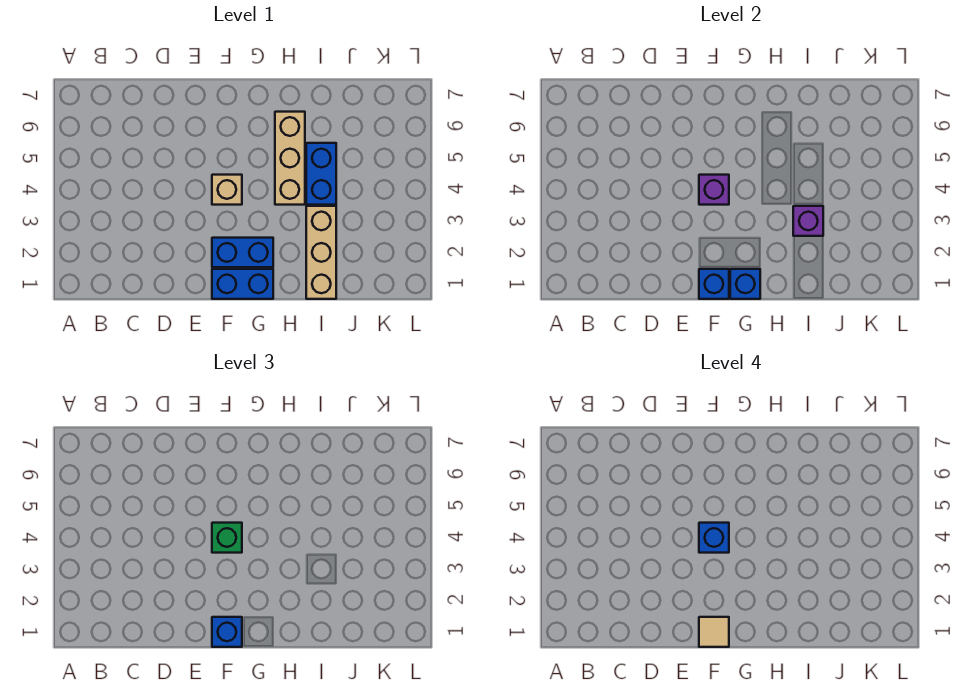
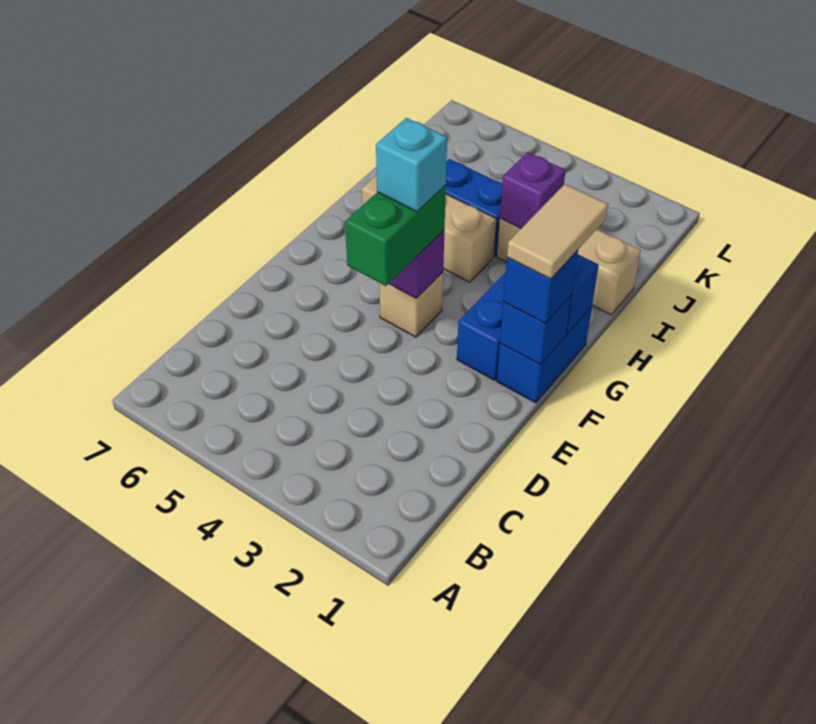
tan 1x1 tile [699,617,729,647] -> tan 1x2 tile [507,184,608,279]
green 1x1 brick [212,523,242,553] -> green 1x2 brick [345,185,446,286]
blue 1x1 brick [699,523,729,553] -> cyan 1x1 brick [376,118,447,212]

